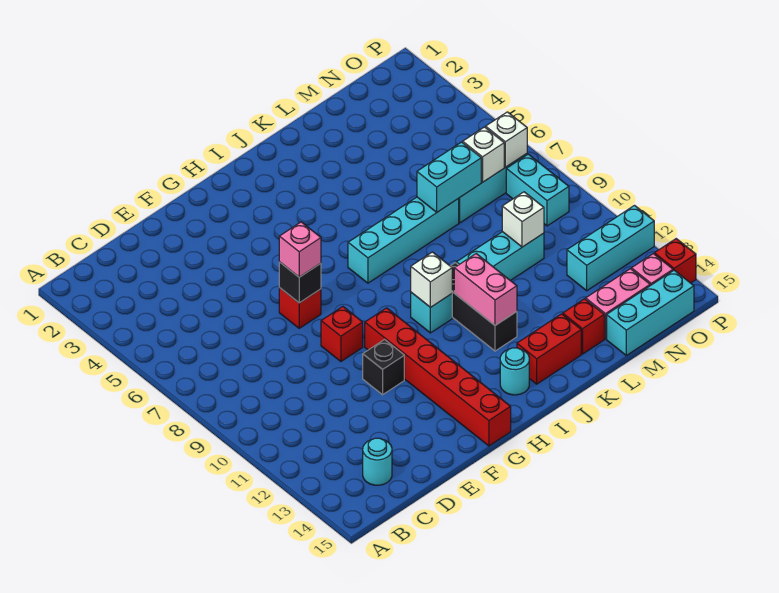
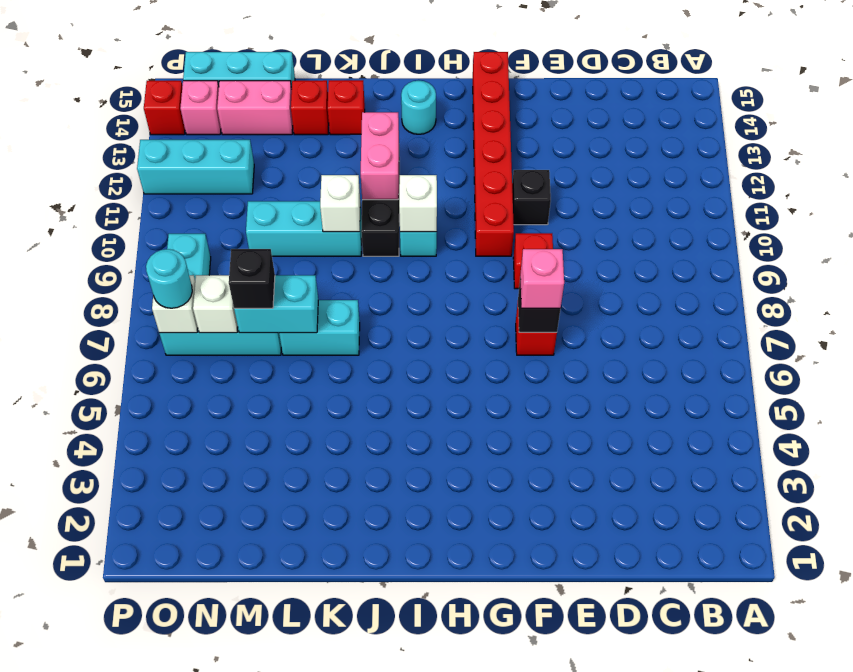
cyan 1x1 round brick [363,438,392,485] -> cyan 1x1 round brick moved to [146,249,192,308]
cyan 1x4 brick [348,197,459,283] -> cyan 1x2 brick [279,300,360,355]
red 1x2 brick [517,314,581,384] -> red 1x1 brick [328,80,365,135]
none -> black 1x1 brick [229,249,275,308]
white 1x1 brick [502,192,544,247] -> white 1x1 brick moved to [320,175,360,232]

